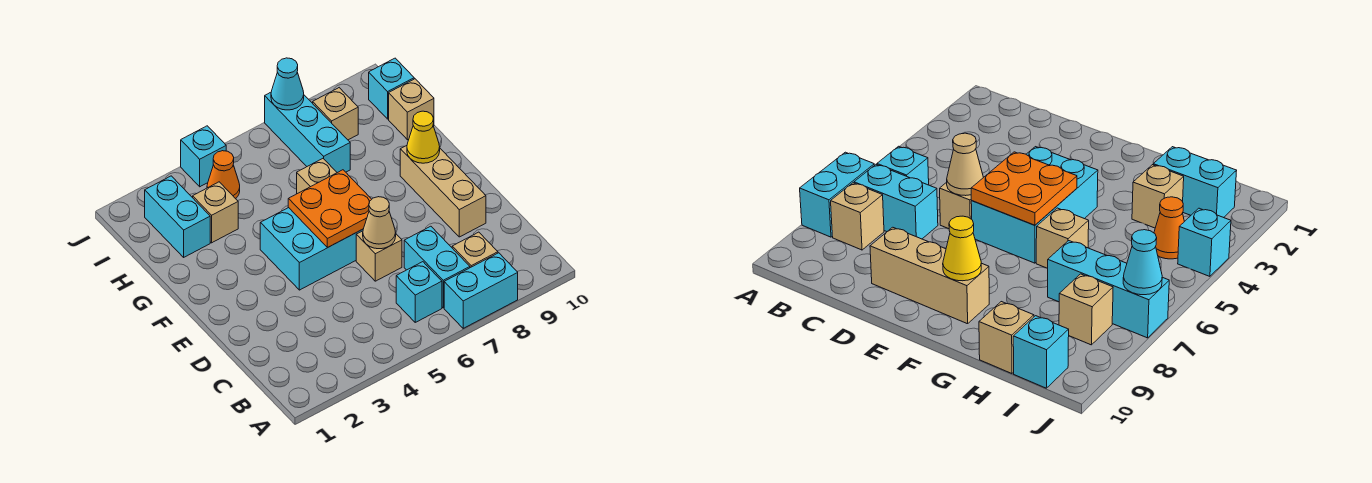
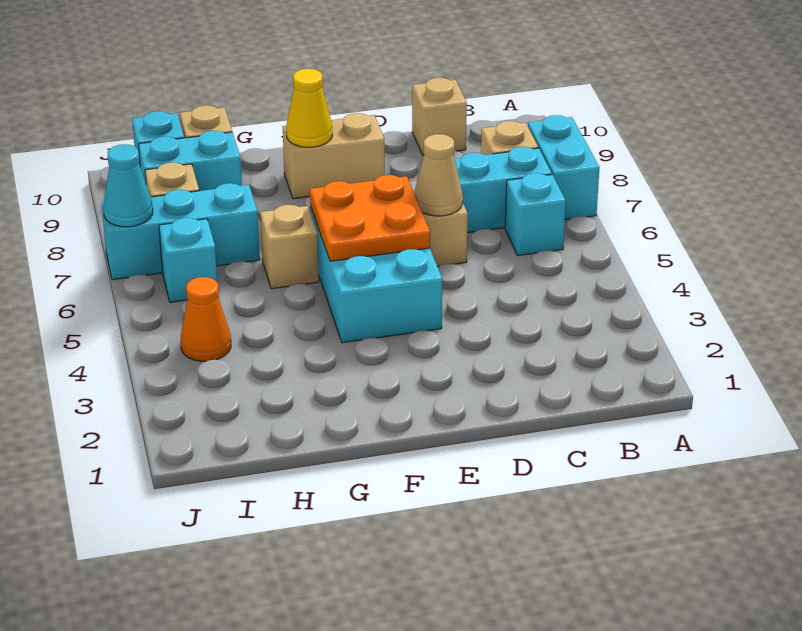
tan 1x3 brick [400,146,486,237] -> tan 1x2 brick [283,113,385,199]
cyan 1x2 brick [145,176,210,257] -> cyan 1x2 brick moved to [138,131,242,191]
tan 1x1 brick [193,182,238,243] -> tan 1x1 brick moved to [412,78,467,155]
cyan 1x1 brick [181,126,226,187] -> cyan 1x1 brick moved to [159,218,217,302]

